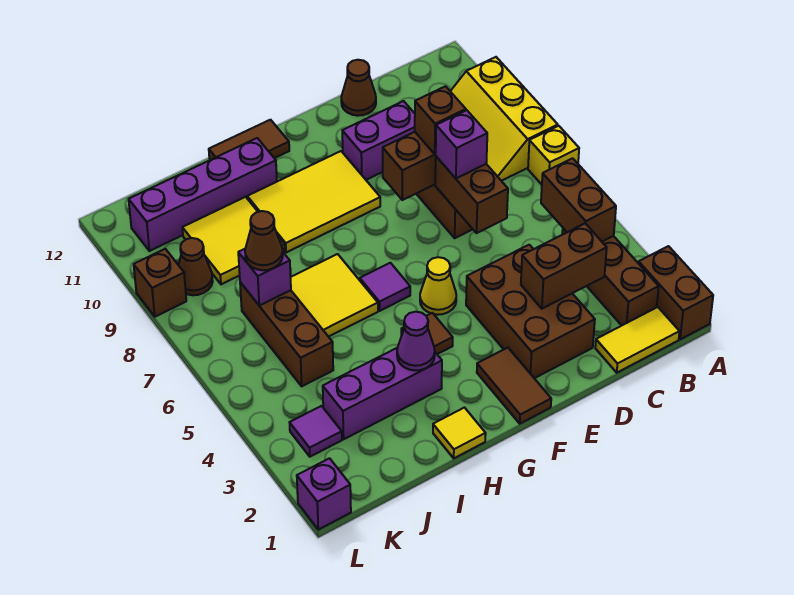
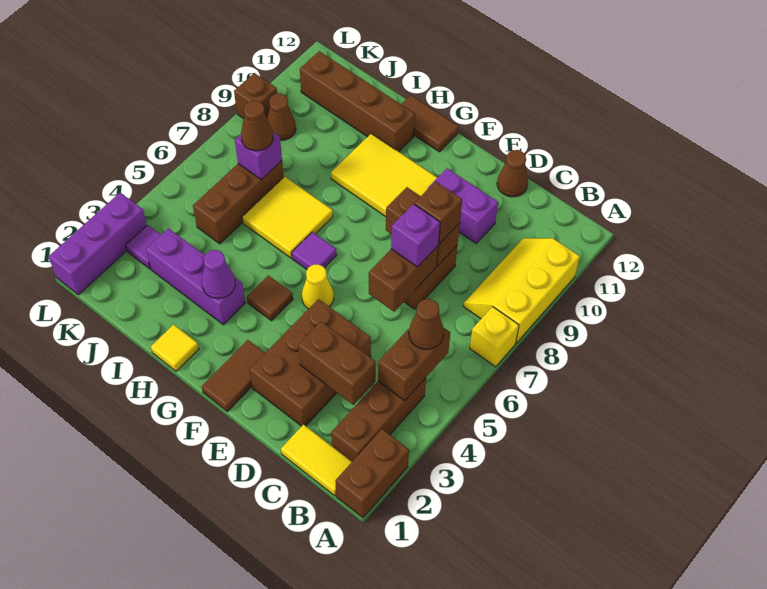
none -> brown 1x1 cone [409,299,444,349]
purple 1x4 brick [129,138,277,251] -> brown 1x4 brick [300,51,415,152]
yellow 2x2 tile [182,197,285,284] -> none
purple 1x1 brick [297,458,351,530] -> purple 1x3 brick [48,193,147,295]

